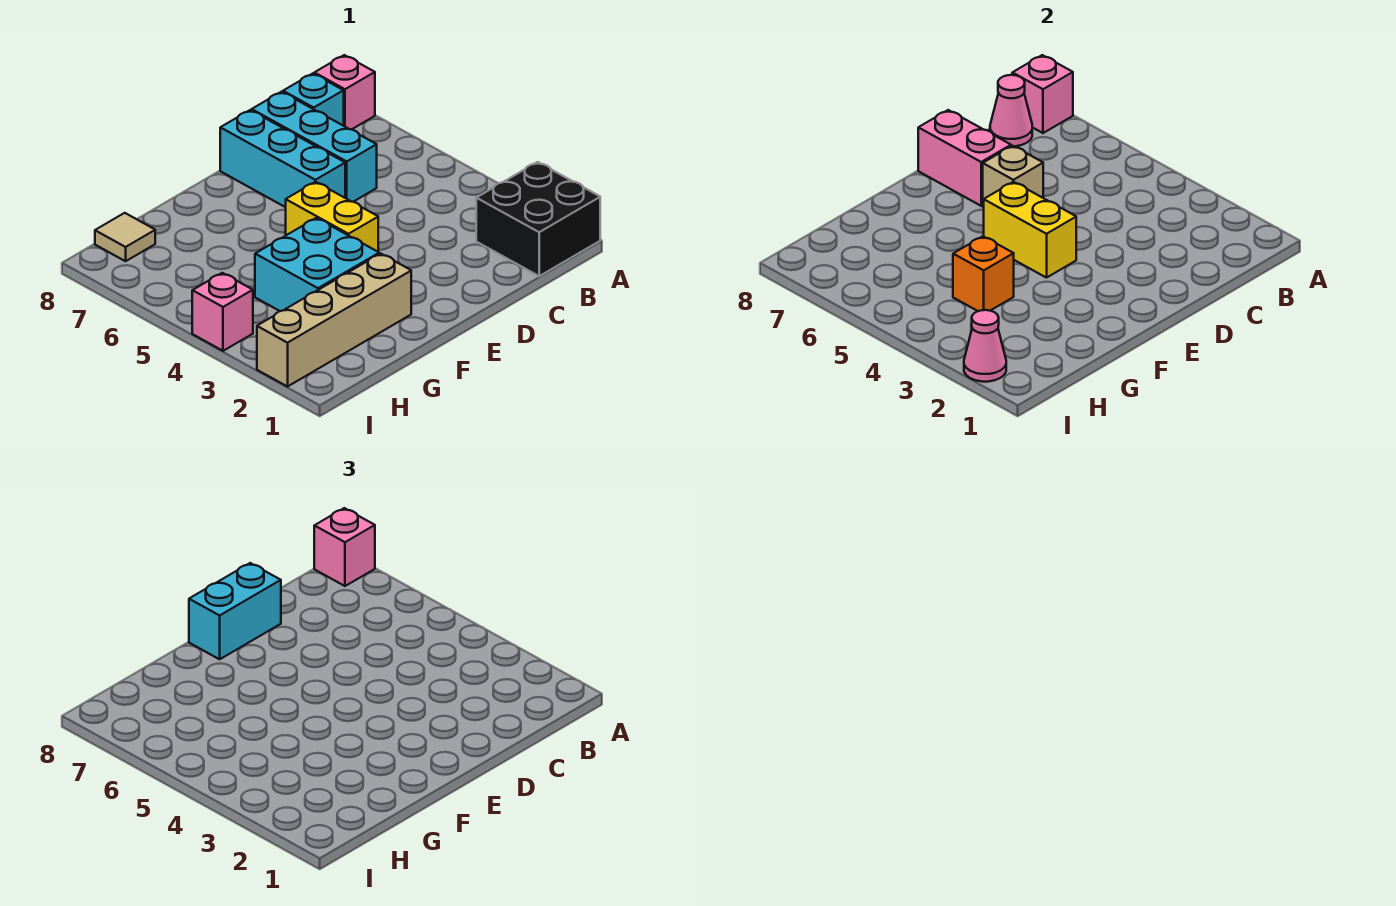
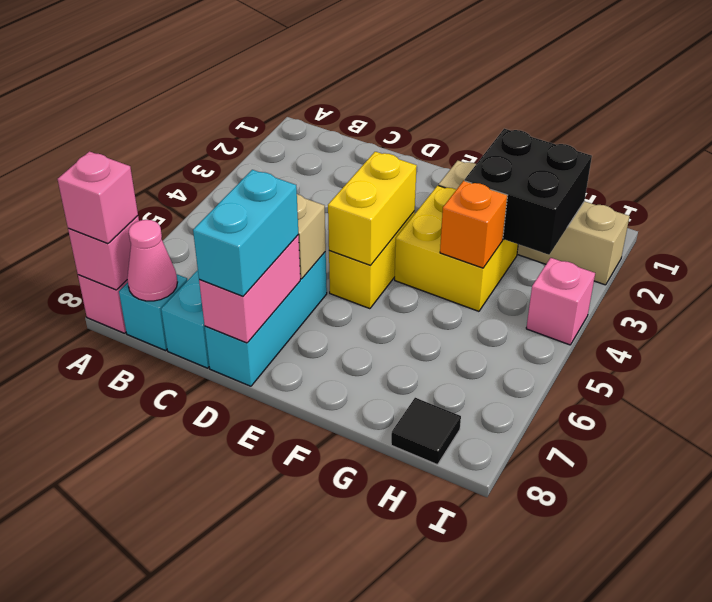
black 2x2 brick [476,162,600,276] -> black 2x2 brick moved to [465,129,592,255]
cyan 1x2 brick [189,563,281,659] -> cyan 1x2 brick turned to [193,170,298,296]
cyan 2x2 brick [255,218,379,311] -> yellow 2x2 brick [395,186,518,311]
tan 1x1 tile [95,213,155,261] -> black 1x1 tile [391,398,461,465]
pink 1x1 cone [964,310,1006,382] -> none

